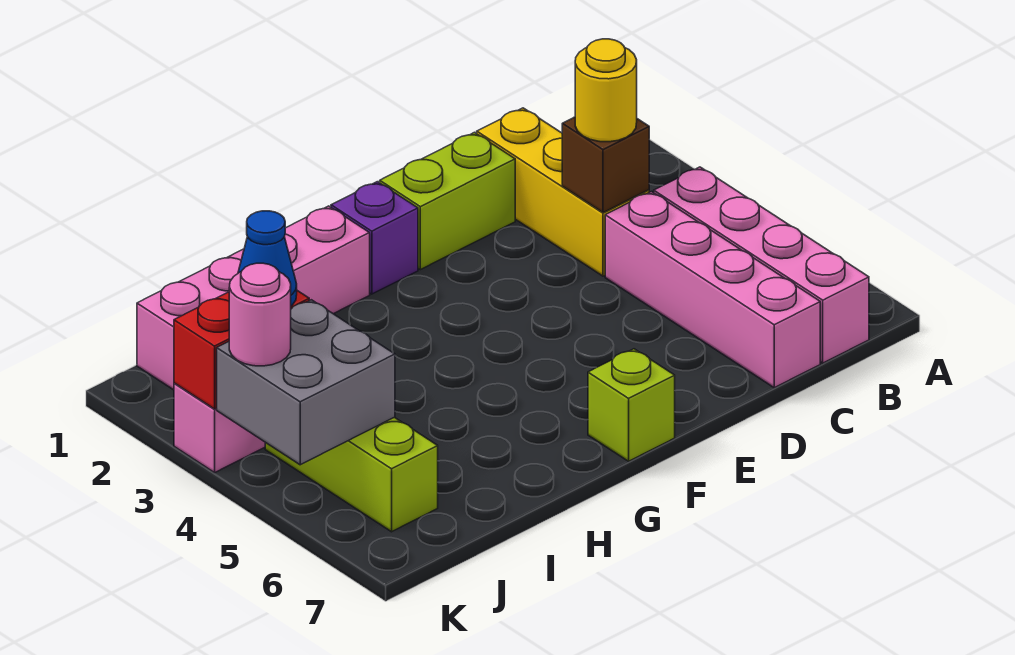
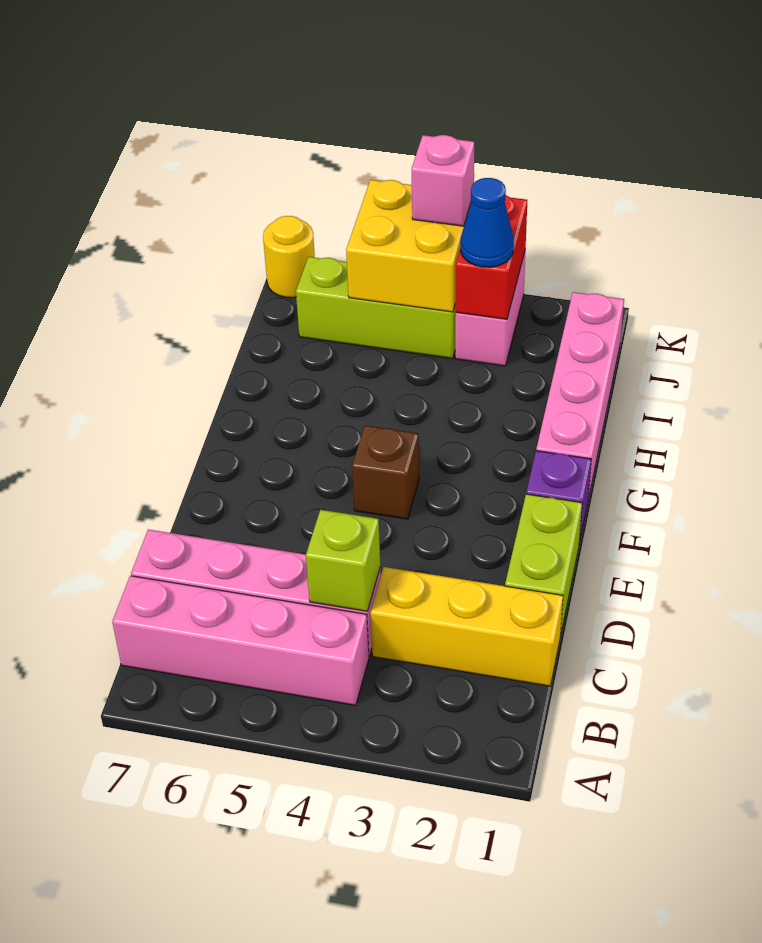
brown 1x1 brick [562,117,649,213] -> brown 1x1 brick moved to [352,425,419,519]
yellow 1x1 round brick [575,39,637,142] -> yellow 1x1 round brick moved to [263,216,315,298]
lime 1x1 brick [588,349,675,461] -> lime 1x1 brick moved to [306,510,380,611]
grey 2x2 brick [217,300,395,465] -> yellow 2x2 brick [346,180,464,312]
pink 1x1 round brick [229,263,291,366] -> pink 1x1 brick [412,135,474,226]

